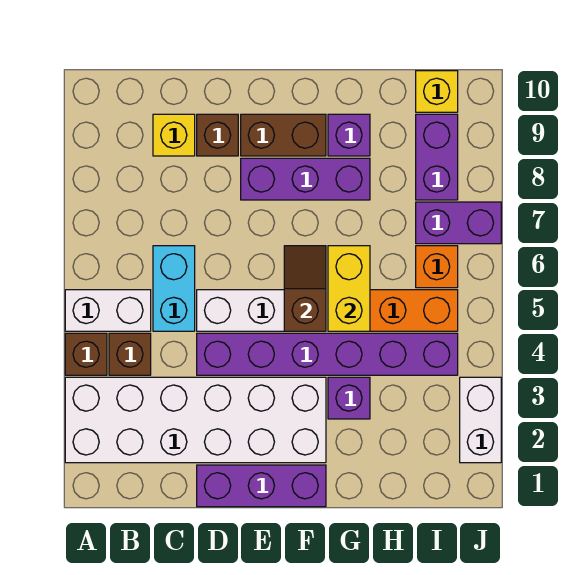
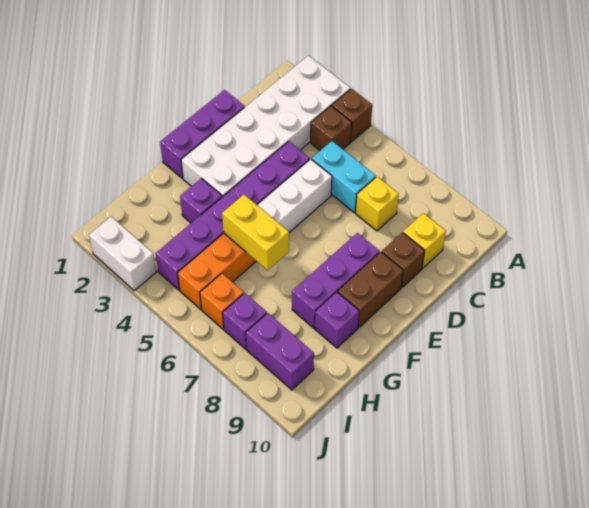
white 1x2 brick [65,290,151,331] -> none
brown 1x2 slope [284,246,326,331] -> none
purple 1x2 brick [416,202,501,244] -> purple 1x1 brick [223,293,267,349]
yellow 1x1 brick [416,71,458,112] -> yellow 1x1 brick moved to [356,177,399,231]

